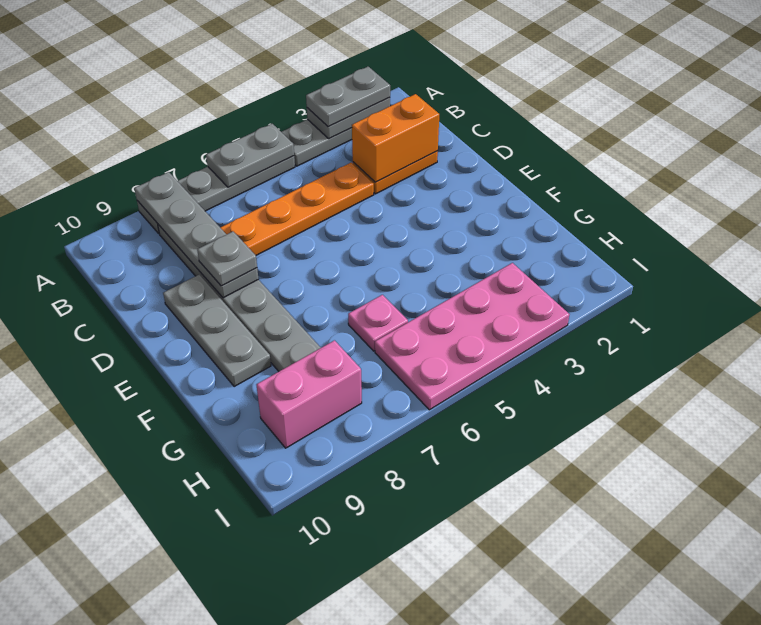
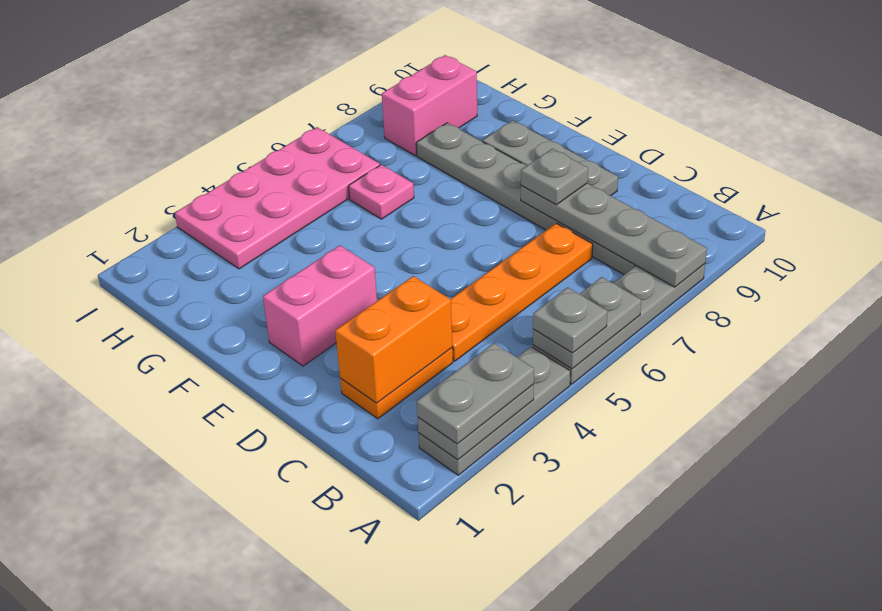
none -> grey 1x1 plate [533,287,608,353]
none -> pink 1x2 brick [263,245,377,366]

